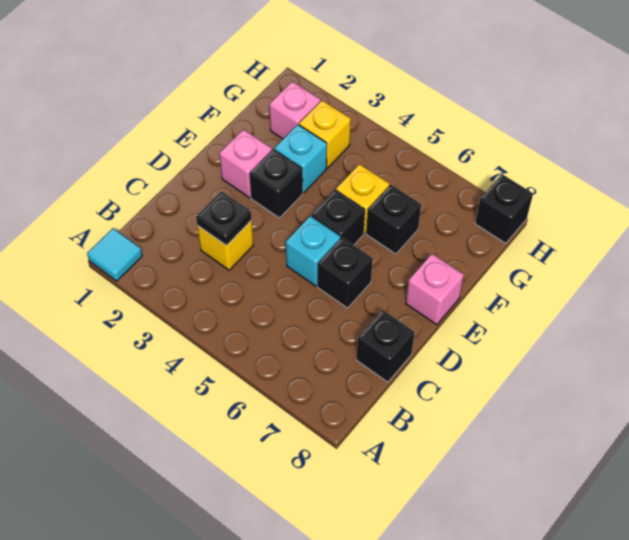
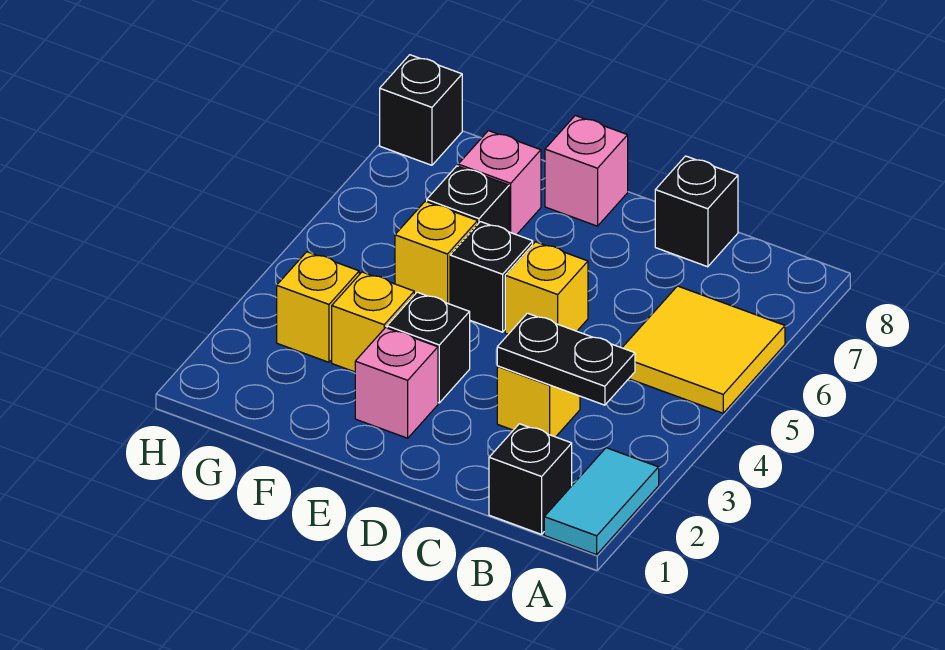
cyan 1x1 tile [87,228,142,281] -> cyan 1x2 tile [544,448,659,555]
none -> yellow 2x2 tile [622,286,785,413]
black 1x1 plate [196,191,252,246] -> black 1x2 plate [497,313,635,405]
cyan 1x1 brick [286,216,340,286] -> yellow 1x1 brick [505,242,588,334]
black 1x1 brick [318,238,373,308] -> black 1x1 brick moved to [489,424,572,534]
cyan 1x1 brick [275,125,327,193] -> yellow 1x1 brick [332,272,414,372]
pink 1x1 brick [269,81,320,139] -> pink 1x1 brick moved to [458,131,541,235]

